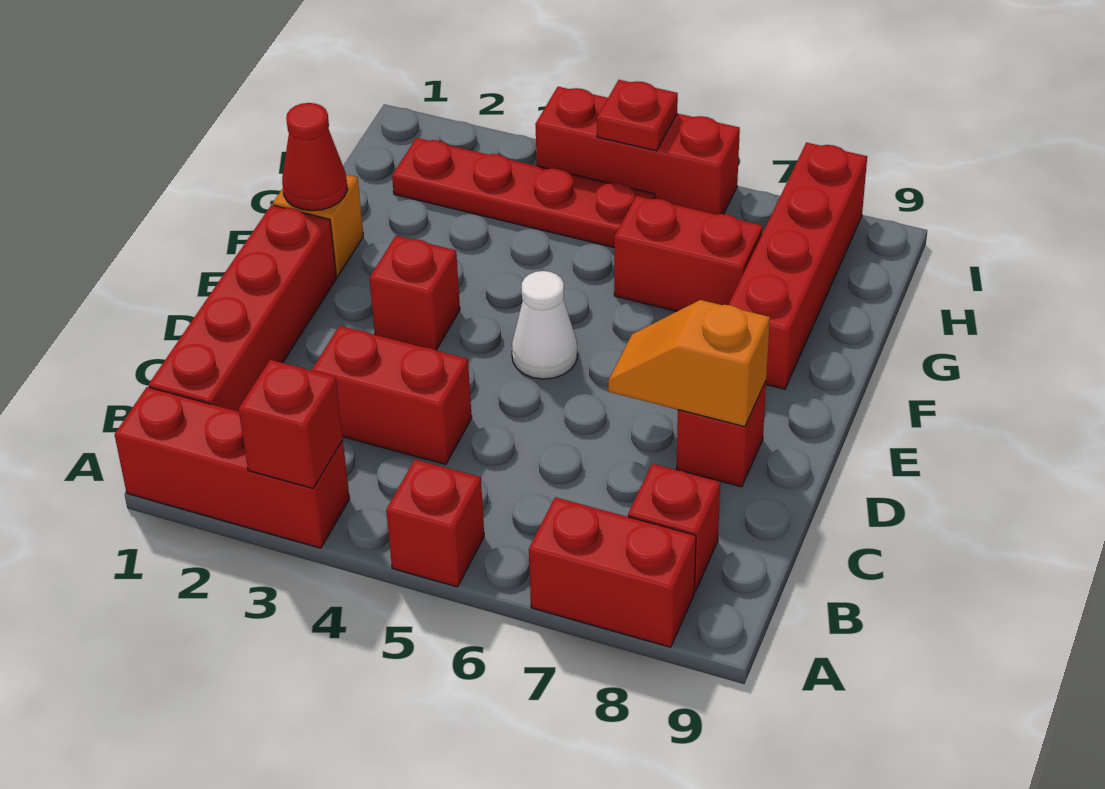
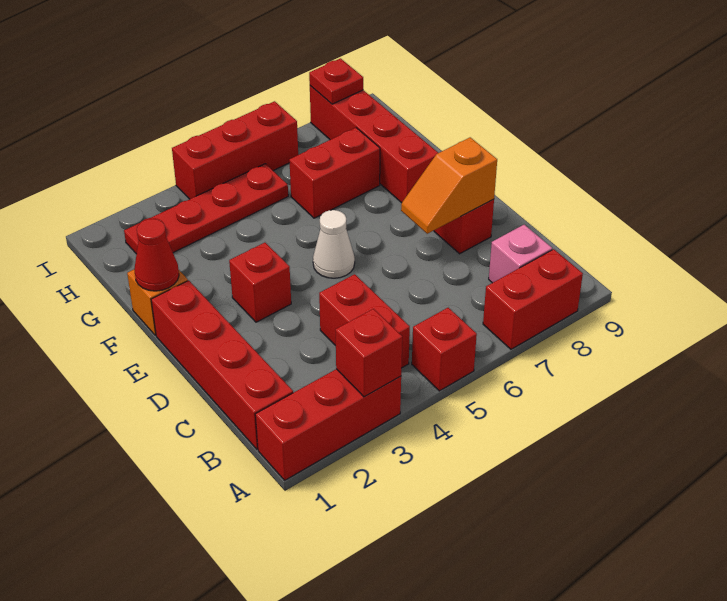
red 1x1 brick [628,464,720,592] -> pink 1x1 brick [489,225,552,283]
red 1x2 brick [311,326,472,465] -> red 1x2 brick turned to [319,274,410,368]
red 1x1 plate [597,80,678,151] -> red 1x1 plate moved to [309,58,363,104]

